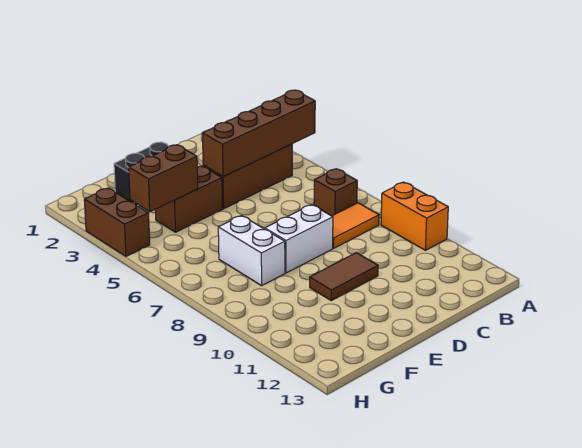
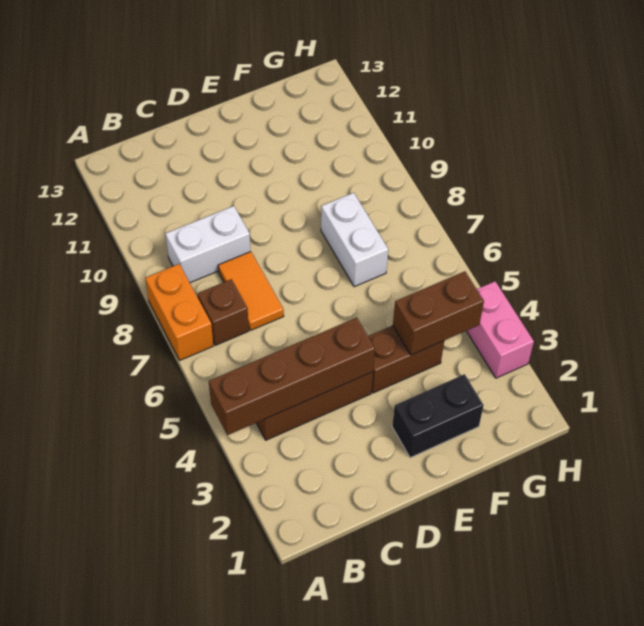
orange 1x2 brick [381,182,448,250] -> orange 1x2 brick moved to [145,264,213,360]
orange 1x2 tile [332,203,379,248] -> orange 1x2 tile turned to [218,251,284,330]
white 1x2 brick [265,205,333,273] -> white 1x2 brick moved to [165,206,250,283]
brown 1x2 tile [310,253,378,301] -> none
brown 1x2 brick [84,188,150,256] -> pink 1x2 brick [467,281,534,378]

